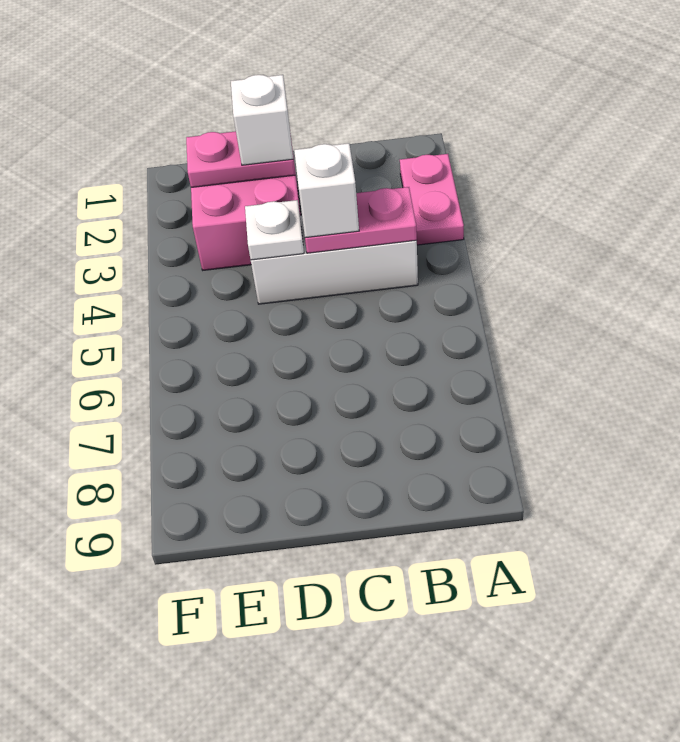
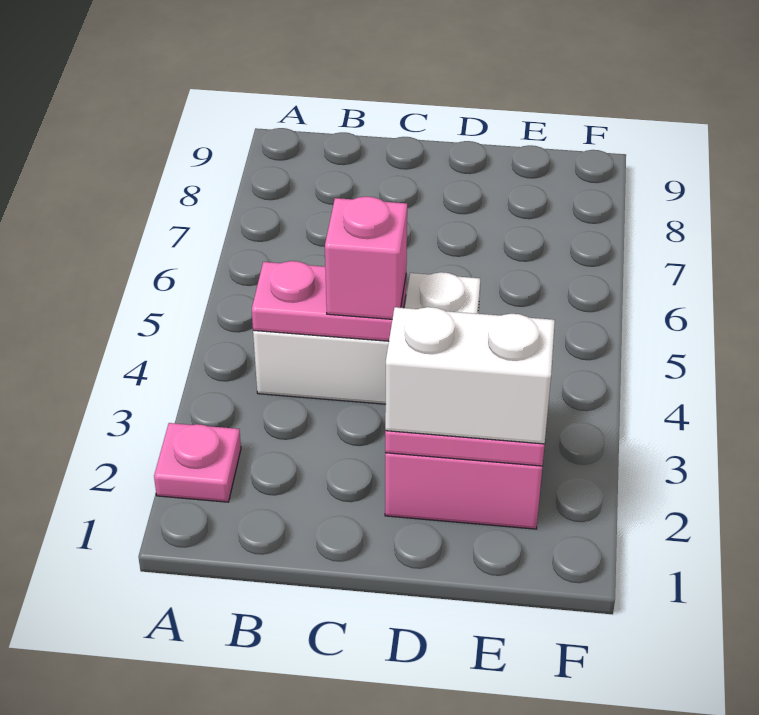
pink 1x2 plate [400,154,464,245] -> pink 1x1 plate [154,423,241,502]
white 1x1 brick [294,143,359,238] -> pink 1x1 brick [325,196,407,319]
white 1x1 brick [231,75,293,165] -> white 1x2 brick [385,307,555,444]

